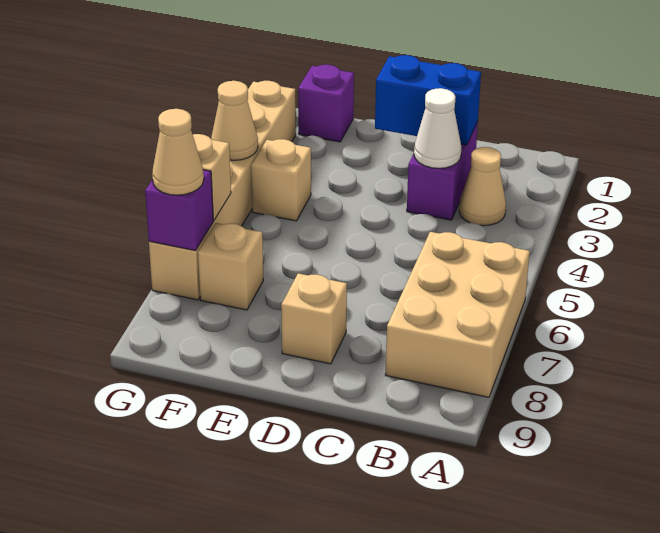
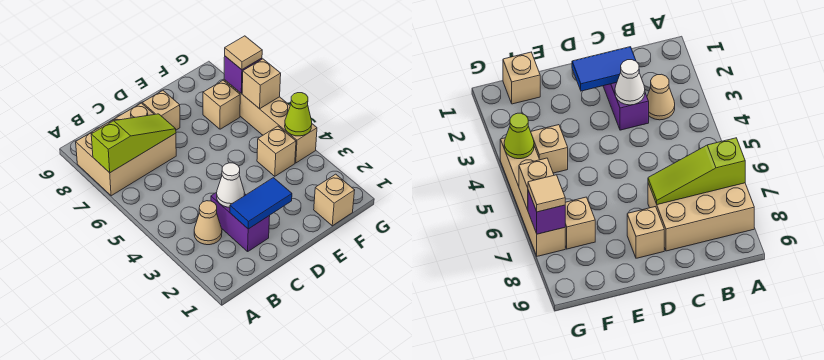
tan 2x3 brick [385,232,530,397] -> tan 2x3 brick turned to [76,103,176,196]
none -> lime 1x3 slope [91,114,176,173]
blue 1x2 brick [375,55,481,145] -> blue 1x2 tile [230,178,292,229]
purple 1x1 brick [298,65,354,142] -> tan 1x1 brick [314,174,355,226]
tan 1x6 brick [149,81,296,300] -> tan 1x4 brick [224,80,317,163]
tan 1x1 cone [211,81,258,160] -> lime 1x1 cone [285,93,312,136]
tan 1x1 cone [152,109,204,195] -> tan 1x1 tile [225,36,262,70]

